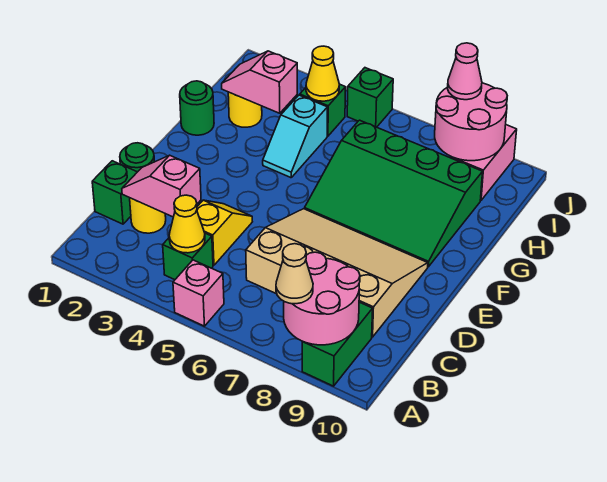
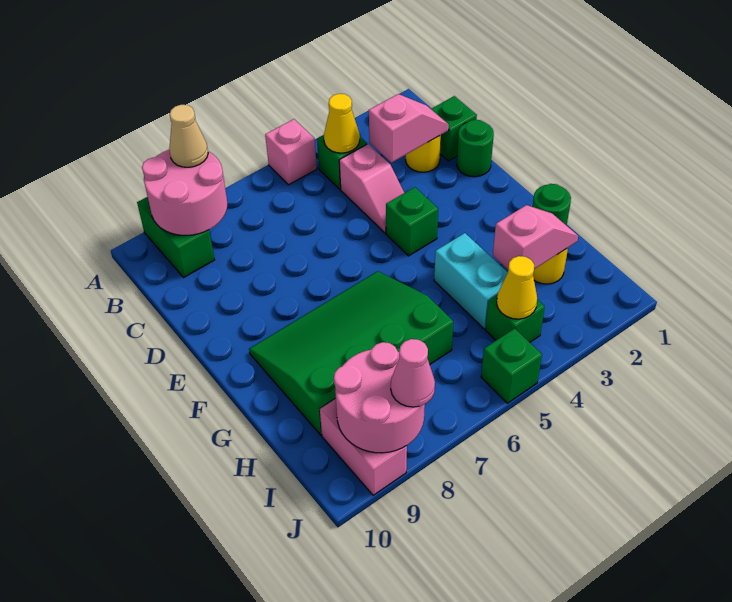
yellow 1x2 slope [197,200,252,265] -> pink 1x2 slope [339,144,404,233]
tan 3x4 slope [246,209,428,337] -> none
none -> green 1x1 brick [386,187,438,256]
cyan 1x2 slope [263,95,327,178] -> cyan 1x2 brick [434,233,508,329]

